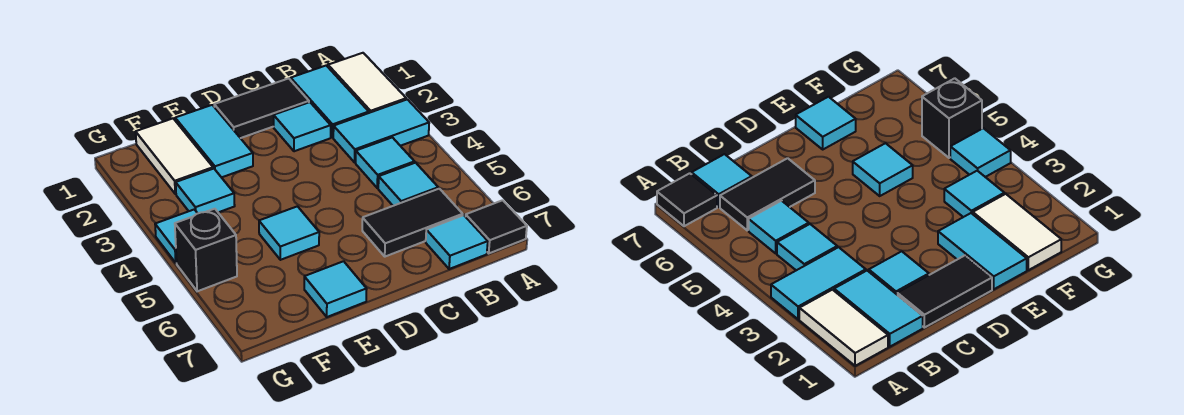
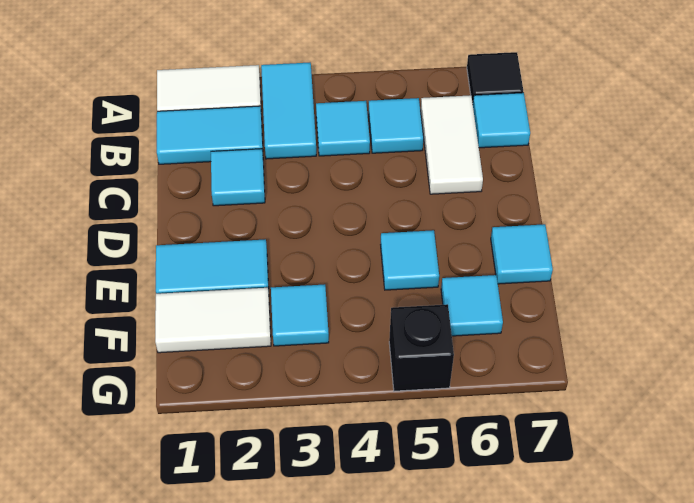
black 1x2 tile [362,189,463,257] -> white 1x2 tile [421,95,483,194]
black 1x2 tile [214,78,309,138] -> none
cyan 1x1 tile [155,209,198,263] -> cyan 1x1 tile moved to [441,275,503,336]

